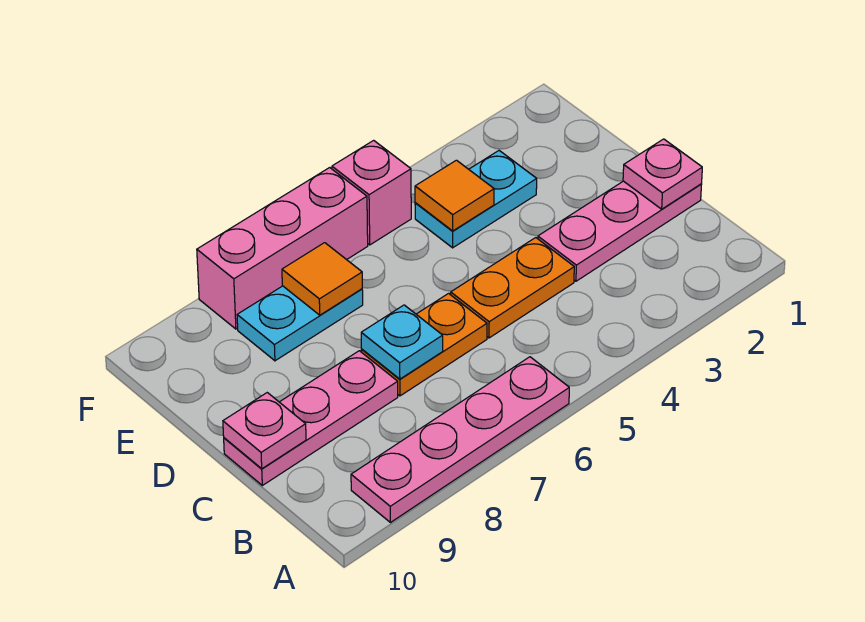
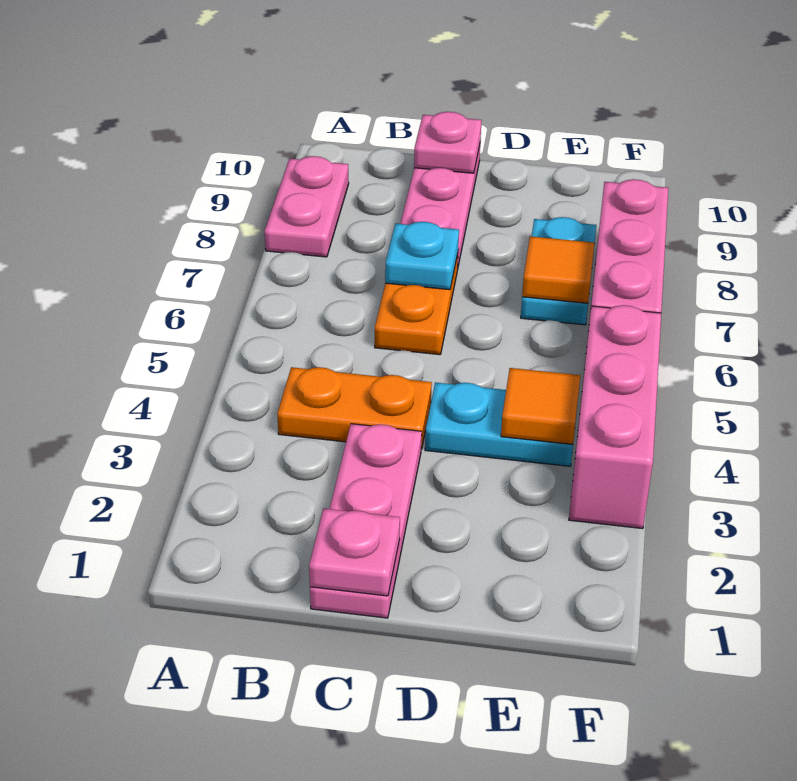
pink 1x4 plate [351,357,569,523] -> pink 1x2 plate [265,156,349,257]
orange 1x2 plate [451,238,574,338] -> orange 1x2 plate turned to [277,367,432,450]
cyan 1x2 plate [415,151,537,248] -> cyan 1x2 plate turned to [425,383,573,466]
pink 1x1 brick [332,140,411,245] -> pink 1x3 brick [569,305,661,529]

